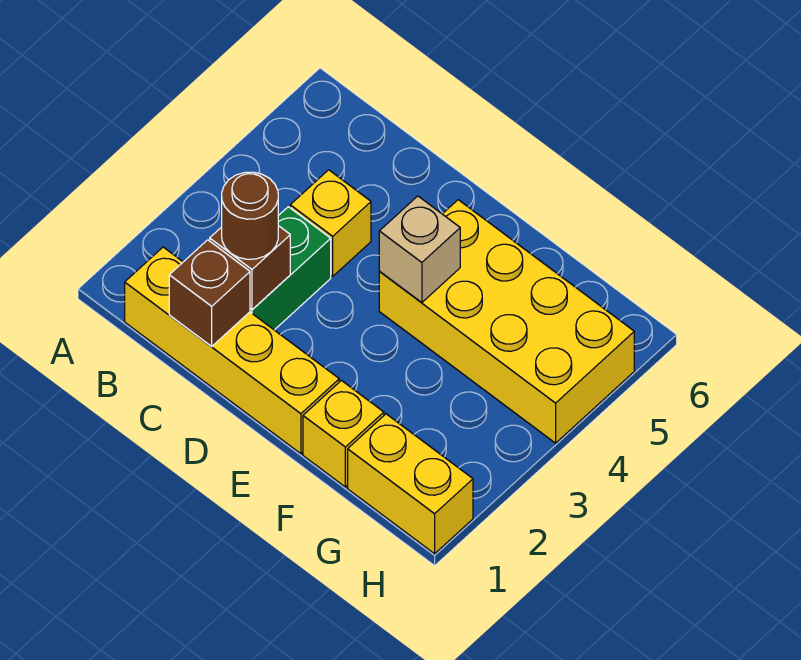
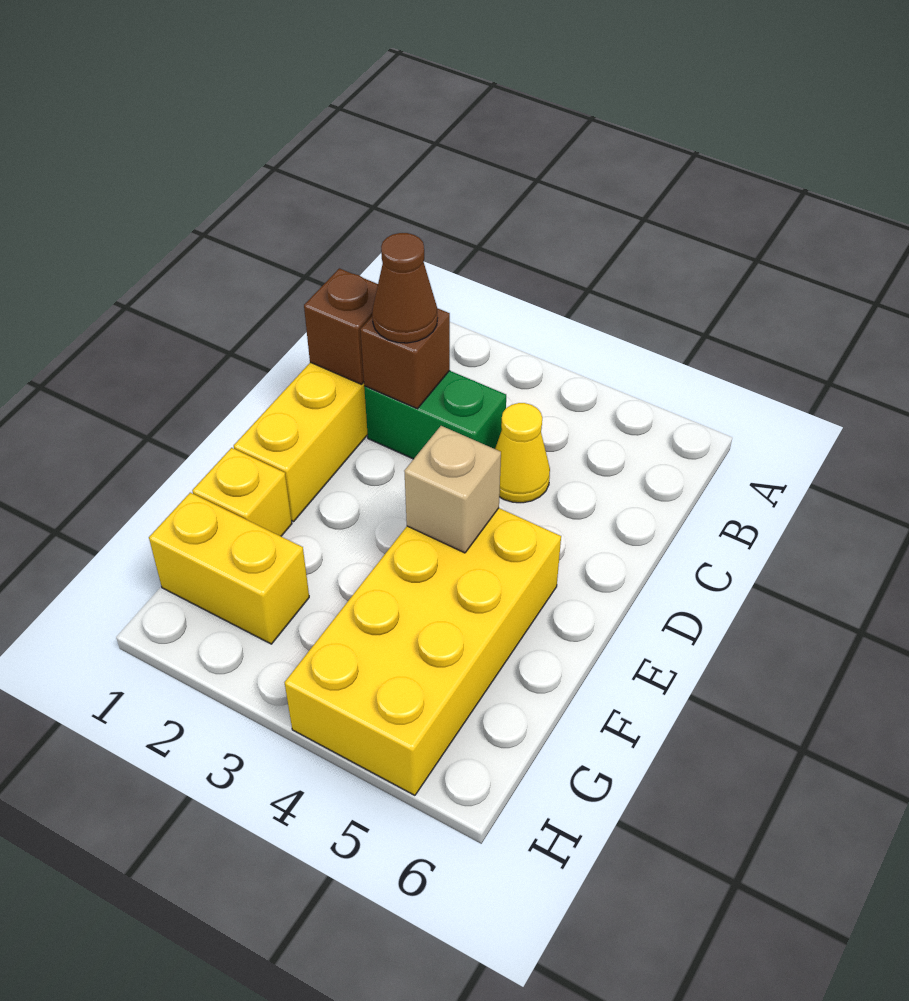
brown 1x1 round brick [222,172,278,259] -> brown 1x1 cone [372,233,437,343]
yellow 1x1 brick [290,170,371,276] -> yellow 1x1 cone [495,403,550,503]
yellow 1x2 brick [348,414,473,554] -> yellow 1x2 brick turned to [149,493,309,644]

